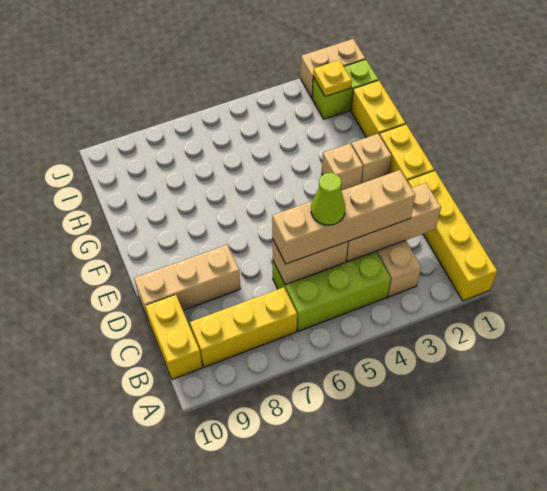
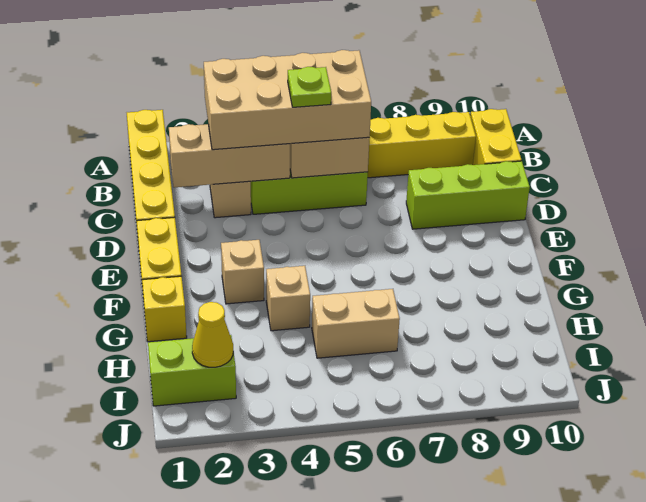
tan 1x4 brick [272,170,415,264] -> tan 2x4 brick [204,50,371,150]
lime 1x1 cone [311,173,345,225] -> lime 1x1 plate [288,67,331,107]
tan 1x3 brick [134,245,240,322] -> lime 1x3 brick [406,161,530,229]
tan 1x1 brick [351,134,391,184] -> tan 1x1 brick moved to [266,266,310,331]
yellow 1x2 brick [351,80,405,138] -> yellow 1x1 brick [142,276,187,342]
yellow 1x1 plate [313,60,352,97] -> yellow 1x1 cone [192,302,233,367]
tan 1x2 brick [300,39,365,98] -> tan 1x2 brick moved to [312,289,400,358]

